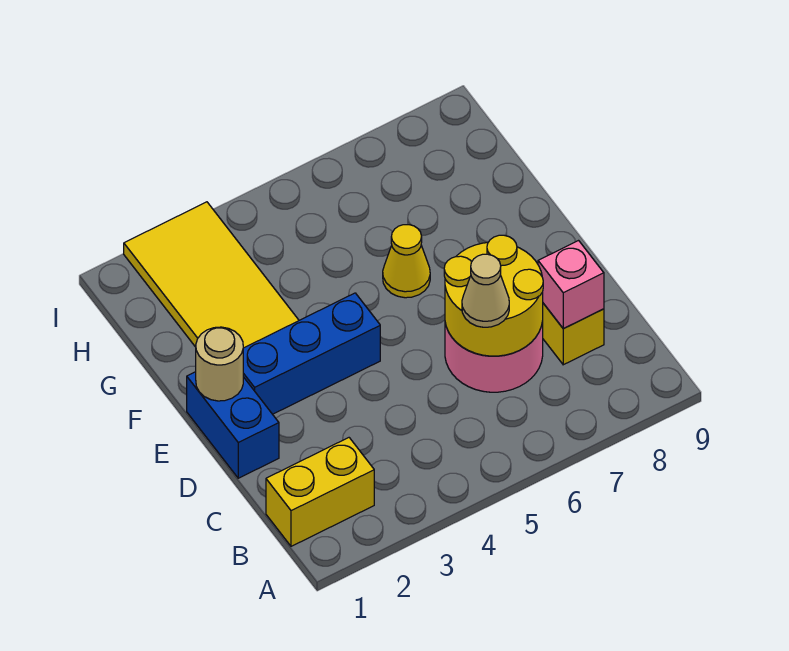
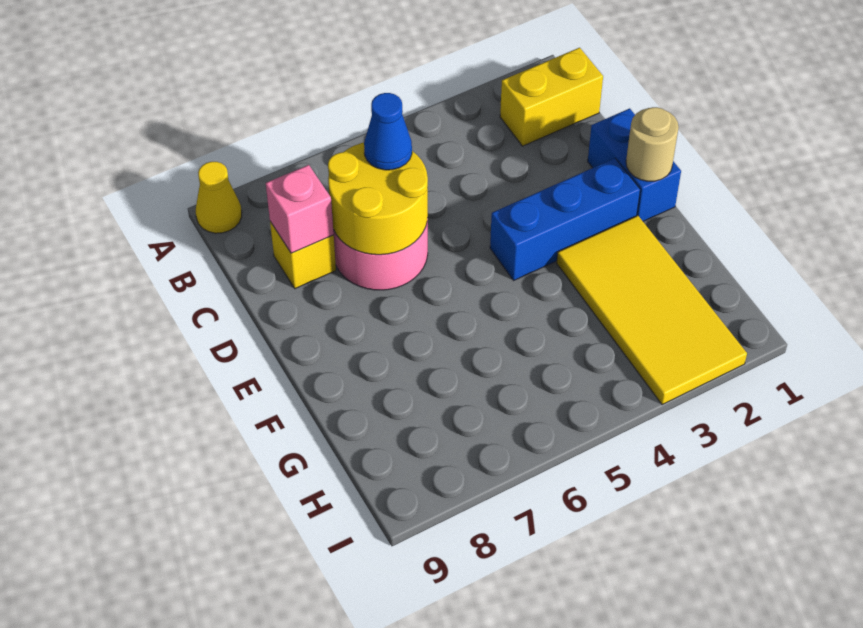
tan 1x1 cone [462,254,509,327] -> blue 1x1 cone [364,93,412,170]
yellow 1x1 cone [383,225,430,298] -> yellow 1x1 cone moved to [196,162,242,233]

